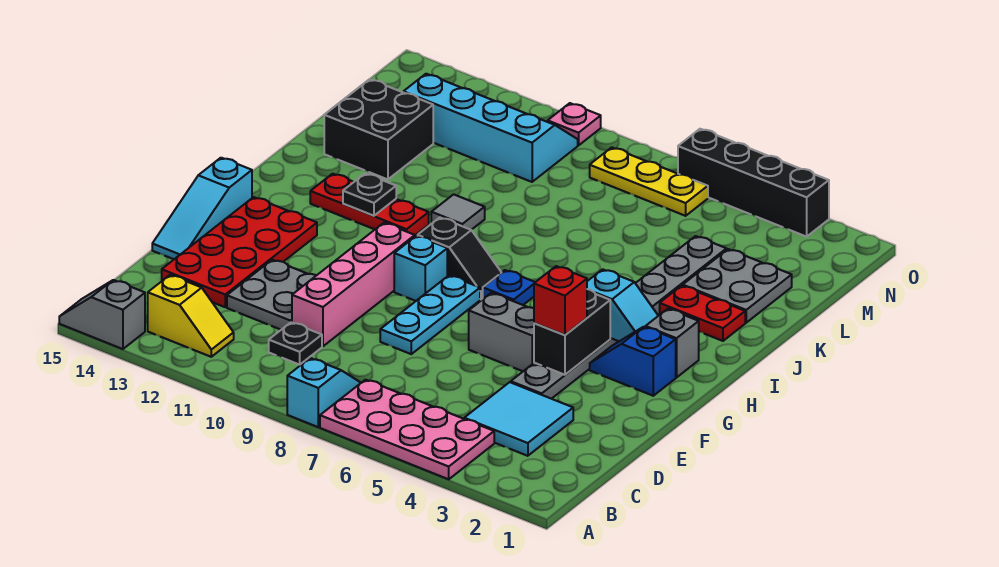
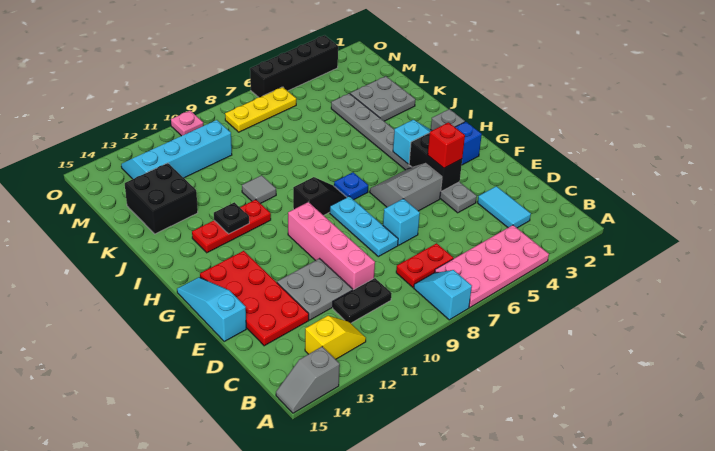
cyan 2x2 tile [464,382,573,456] -> cyan 1x2 tile [478,186,531,228]
black 1x1 plate [269,322,322,365] -> black 1x2 plate [333,278,392,323]
cyan 1x3 slope [152,158,252,259] -> cyan 1x3 slope turned to [177,277,246,341]
cyan 1x1 brick [394,236,447,301] -> cyan 1x1 brick moved to [383,199,420,245]
red 1x2 plate [660,286,745,341] -> red 1x2 plate moved to [396,243,453,287]

